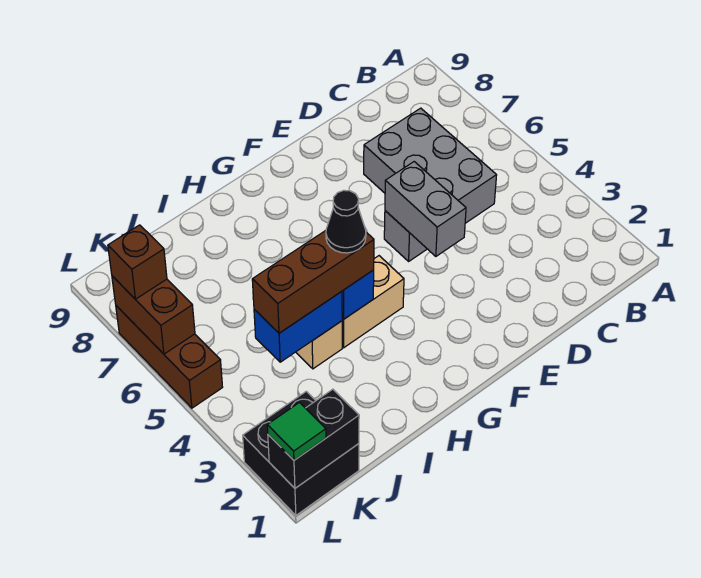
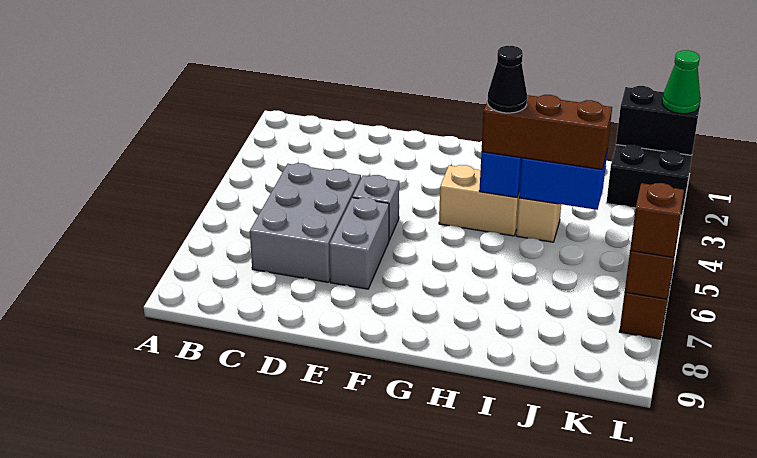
grey 1x2 brick [385,162,466,256] -> grey 1x2 brick moved to [330,198,389,289]
green 1x1 tile [267,403,326,460] -> green 1x1 cone [662,50,701,114]

